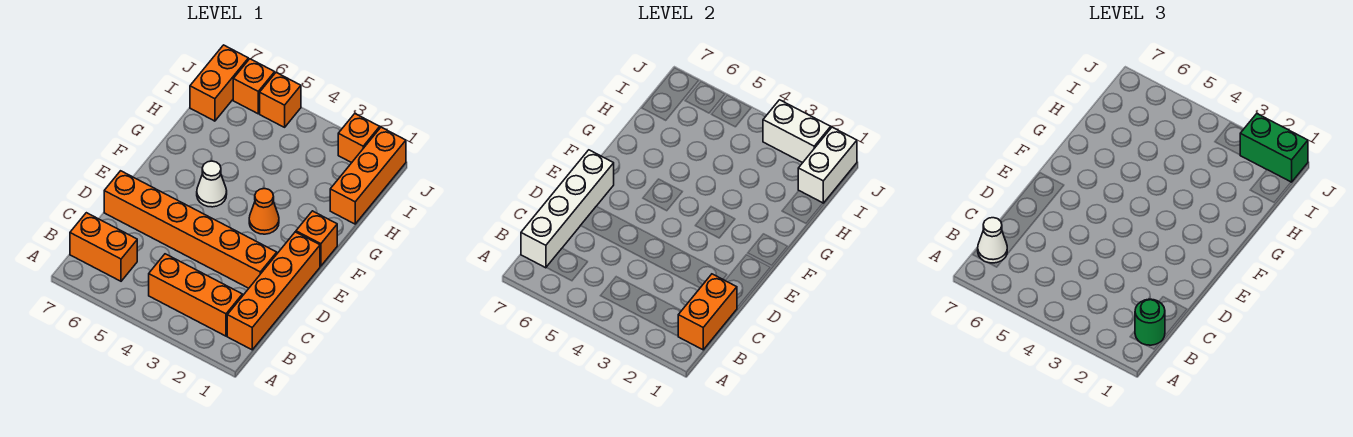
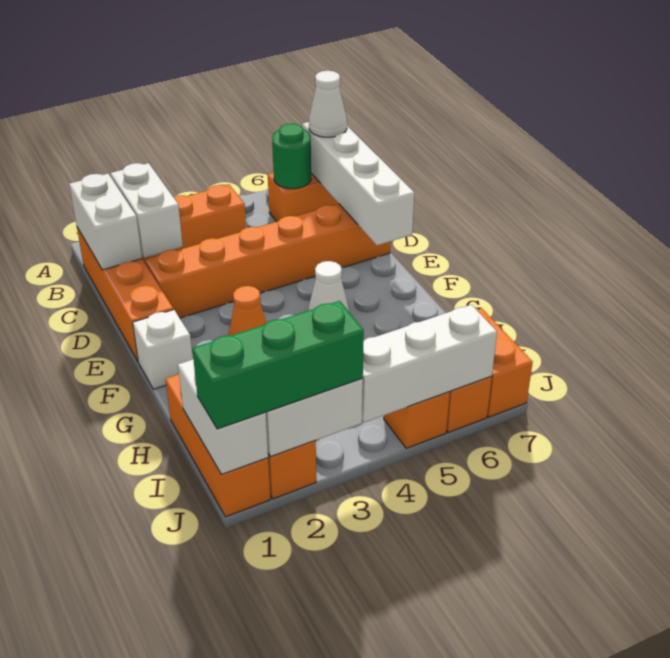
orange 1x2 brick [678,274,737,350] -> white 1x2 brick [69,174,142,270]
green 1x1 round brick [1135,299,1165,345] -> green 1x1 round brick moved to [272,124,311,189]
none -> white 1x2 brick [111,163,183,258]
orange 1x1 brick [296,211,337,266] -> white 1x1 brick [133,310,193,389]
green 1x2 brick [1240,114,1308,182] -> green 1x3 brick [192,301,364,429]
none -> white 1x3 brick [362,305,497,423]

